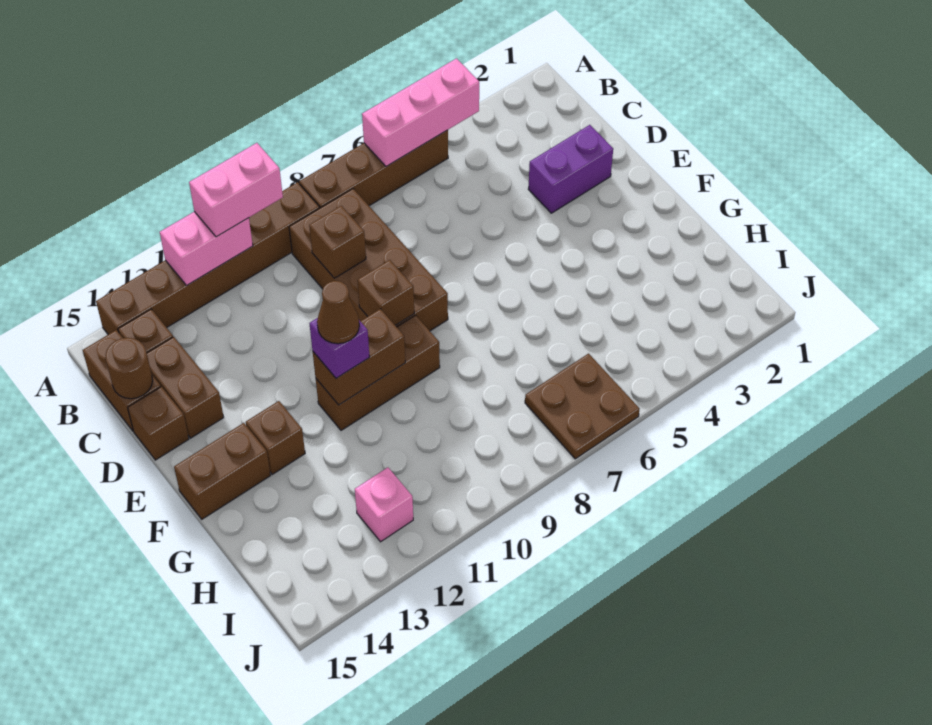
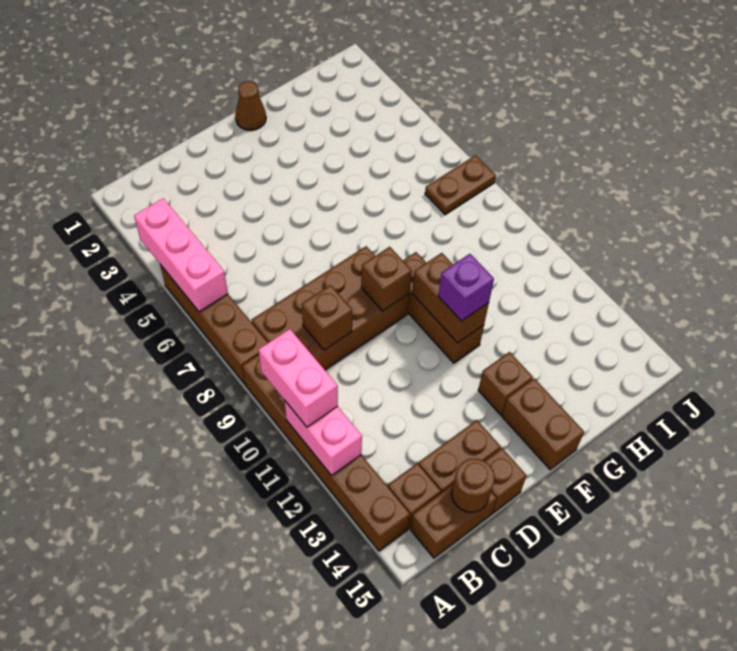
purple 1x2 brick [528,125,613,213] -> none
brown 1x1 cone [317,281,359,344] -> brown 1x1 cone moved to [235,81,266,130]
brown 2x2 plate [525,354,639,459] -> brown 1x2 plate [425,155,496,215]
pink 1x1 brick [355,467,413,542] -> none

